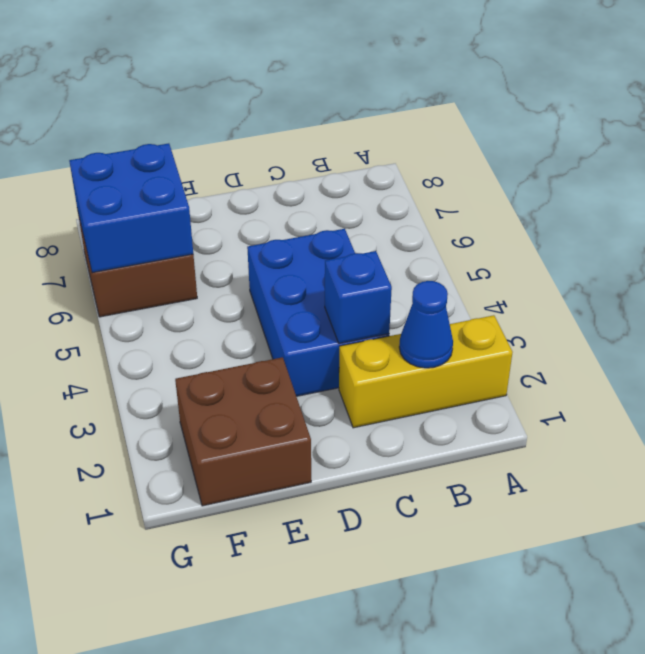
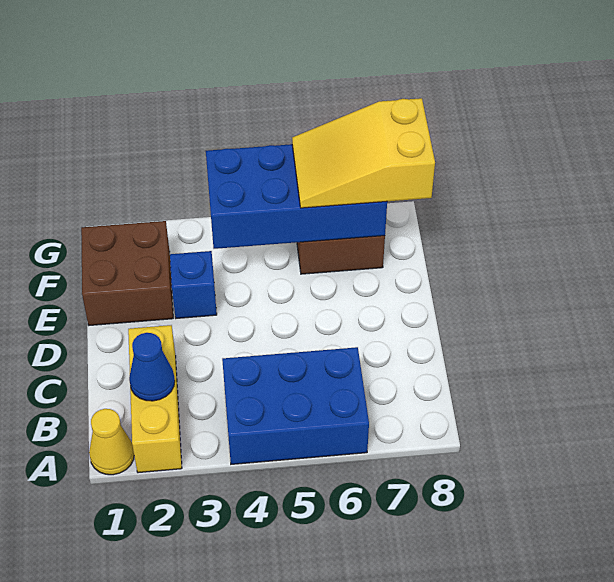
none -> yellow 1x1 cone [89,409,134,475]
blue 2x3 brick [247,229,389,396] -> blue 2x3 brick moved to [222,347,369,464]
blue 1x1 brick [325,251,392,344] -> blue 1x1 brick moved to [170,251,217,318]
blue 2x2 brick [69,143,193,273] -> blue 2x4 brick [206,144,387,249]
none -> yellow 2x3 slope [292,98,435,208]

